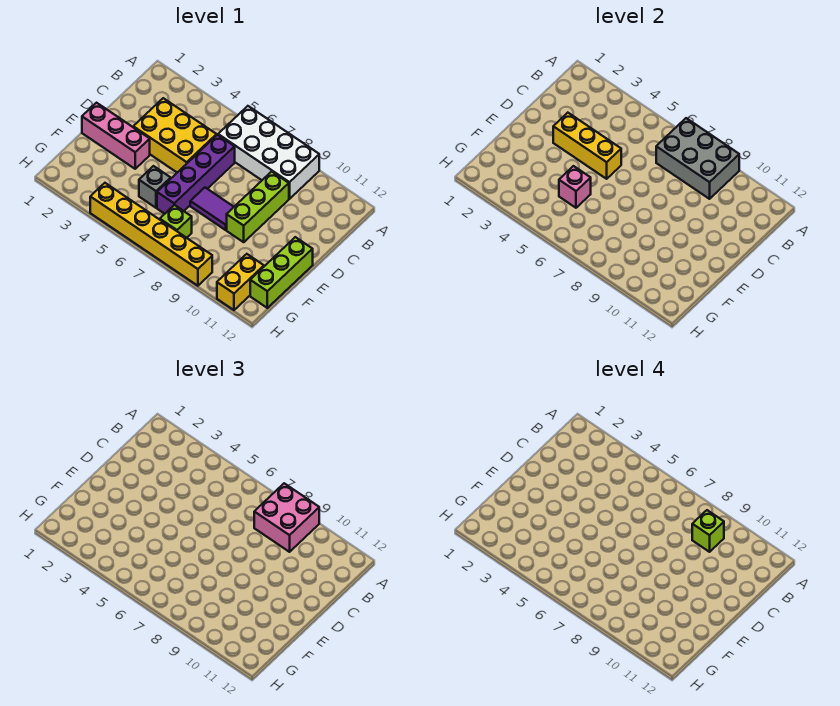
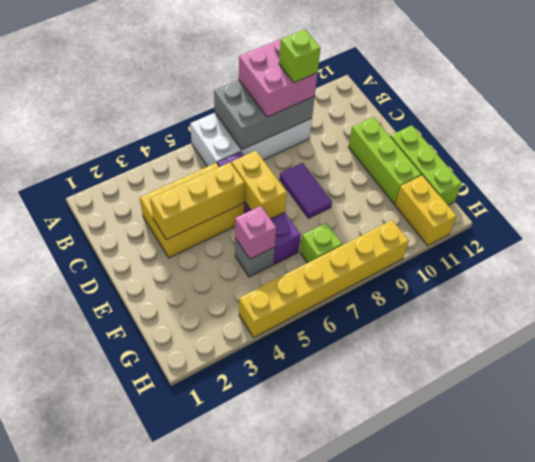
lime 1x3 brick [227,171,289,242] -> lime 1x3 brick moved to [348,117,422,204]
none -> yellow 1x2 brick [232,151,287,219]
pink 1x3 brick [82,103,150,169] -> none
purple 1x2 tile [190,188,233,230] -> purple 1x2 tile turned to [280,163,332,218]

